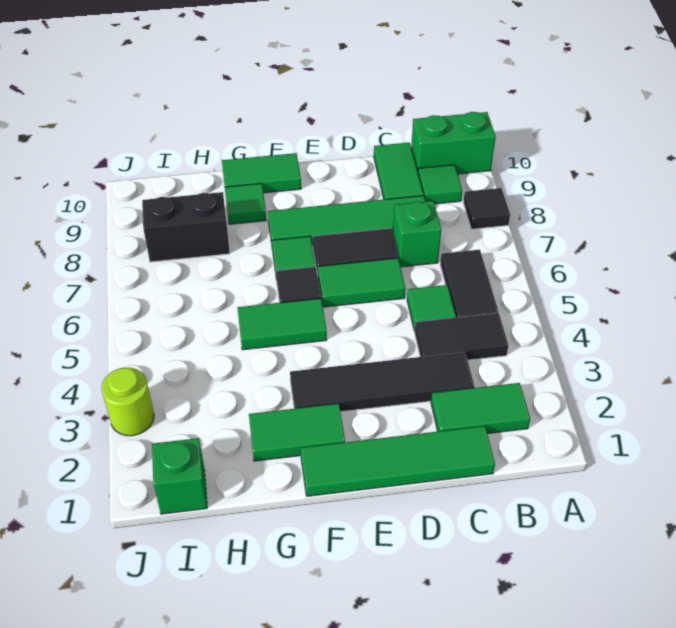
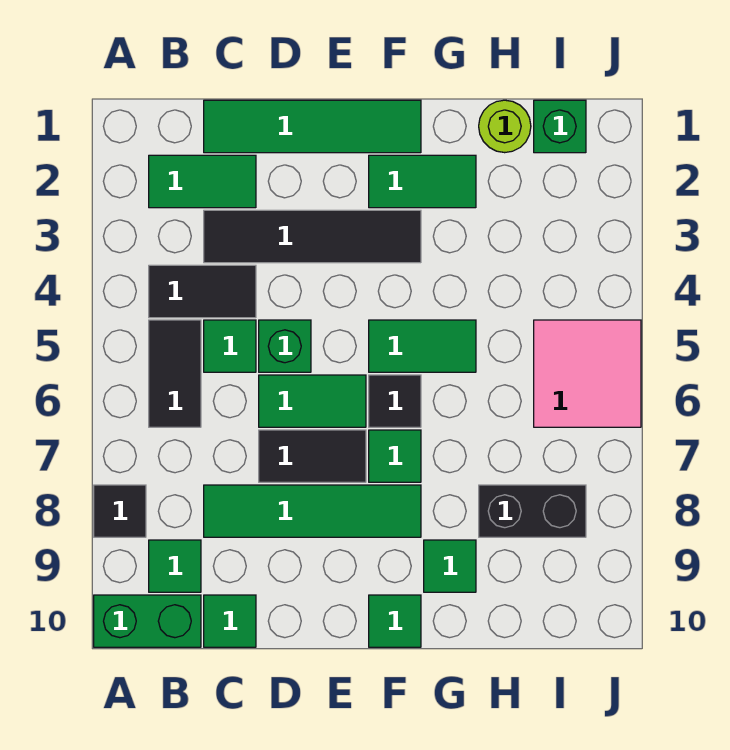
green 1x1 brick [393,201,441,267] -> green 1x1 brick moved to [259,320,311,372]
green 1x2 tile [374,142,424,200] -> green 1x1 tile [204,595,256,647]
green 1x2 tile [222,153,301,193] -> green 1x1 tile [369,595,421,647]
none -> pink 2x2 tile [534,320,641,427]
lime 1x1 round brick [101,368,154,436] -> lime 1x1 round brick moved to [479,100,531,153]

